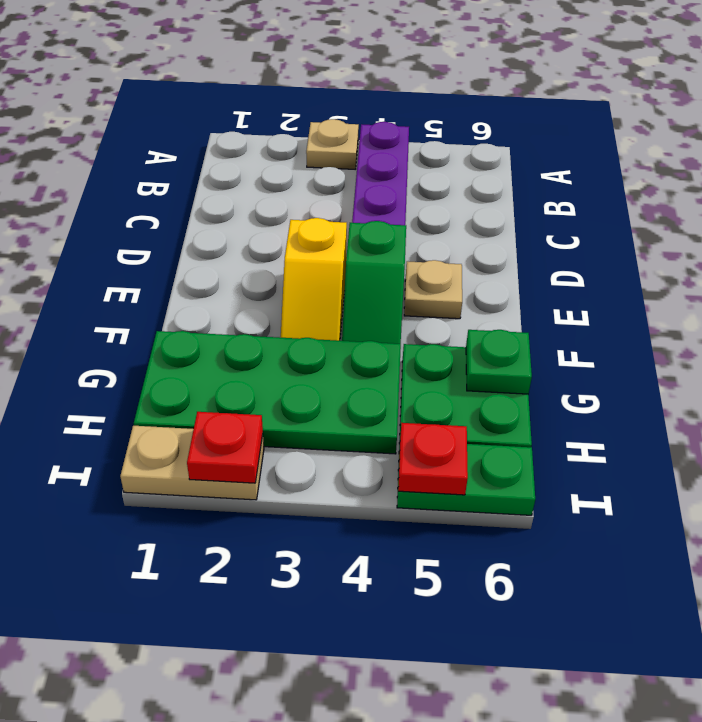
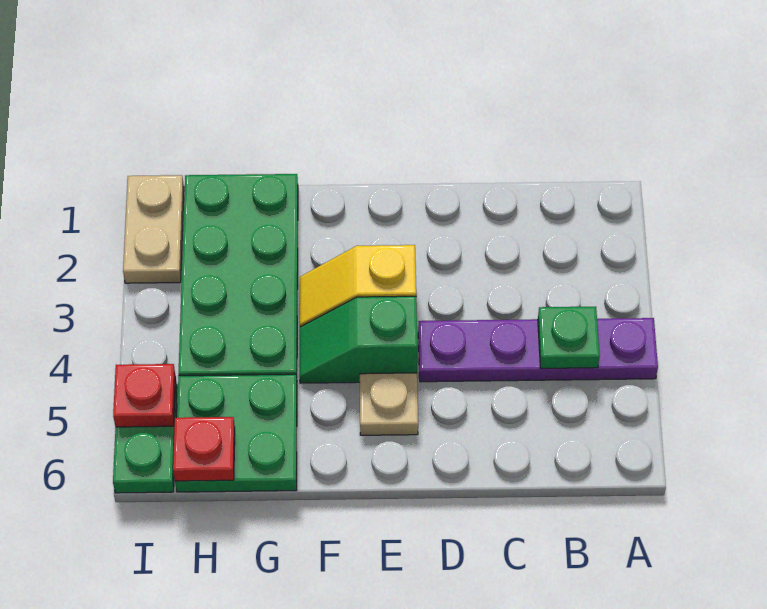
tan 1x1 plate [306,119,359,169] -> none
green 1x1 plate [466,330,532,394] -> green 1x1 plate moved to [538,307,600,368]
red 1x1 plate [187,412,263,483] -> red 1x1 plate moved to [173,417,235,481]

